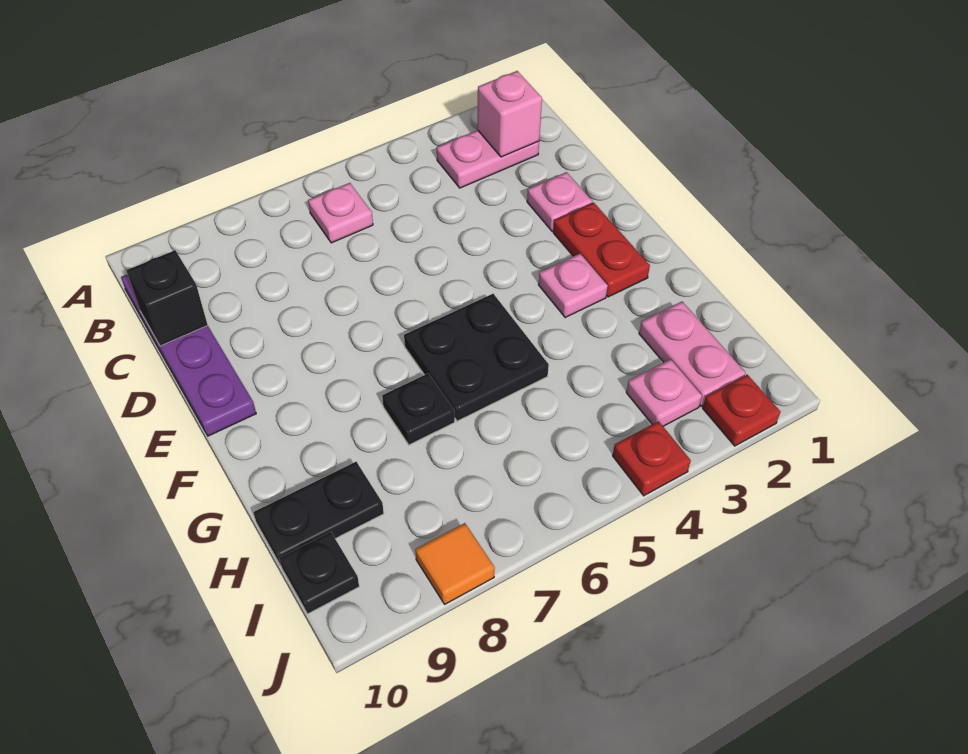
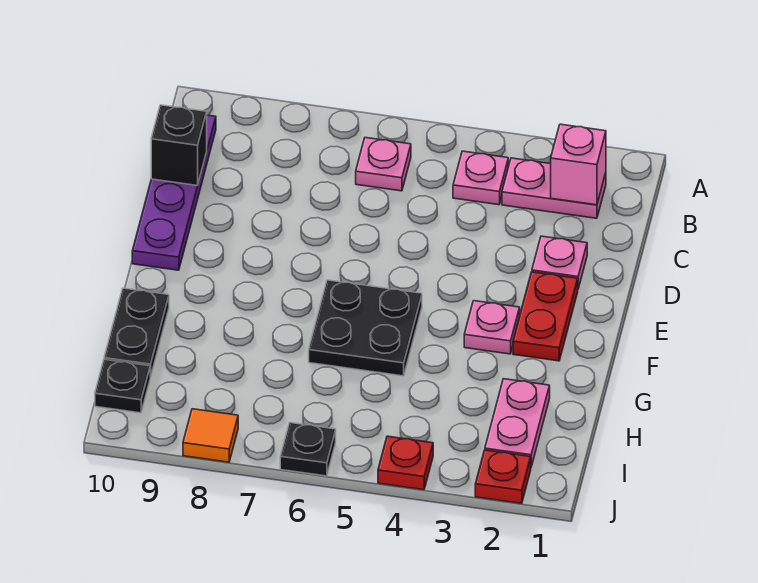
black 1x1 plate [382,374,455,445] -> black 1x1 plate moved to [280,423,336,476]
black 1x2 plate [253,462,384,566] -> black 1x2 plate turned to [104,288,169,377]
pink 1x1 plate [626,359,702,426] -> pink 1x1 plate moved to [453,151,508,205]

